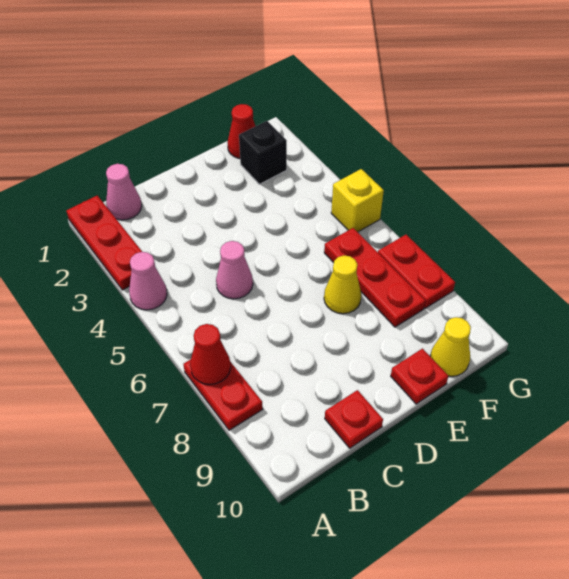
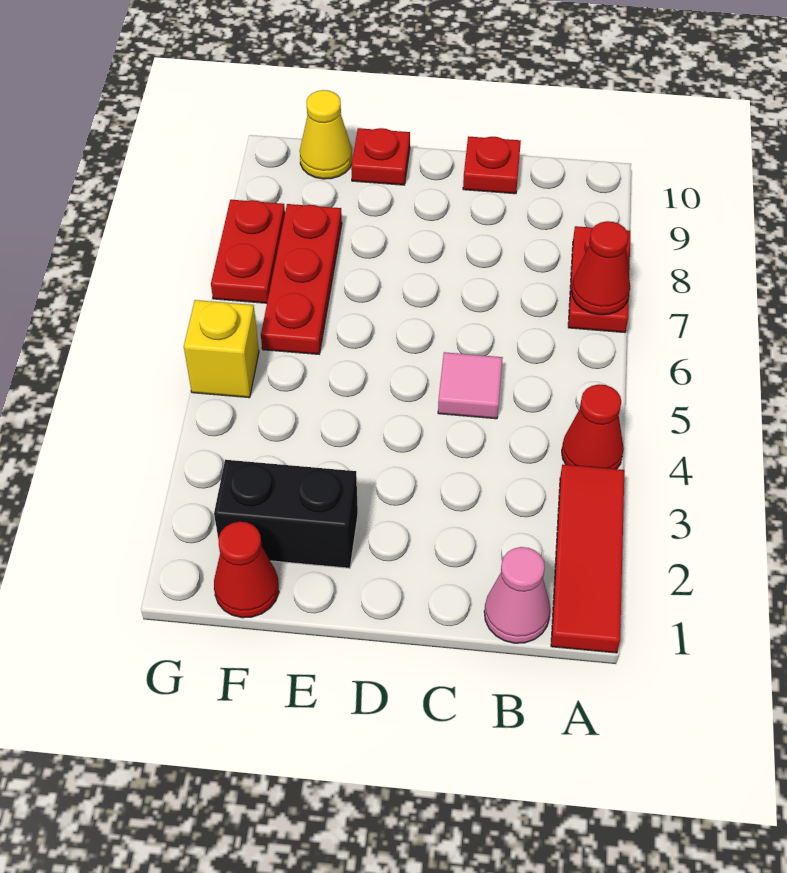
red 1x3 plate [67,196,142,290] -> red 1x3 tile [551,465,624,653]
pink 1x1 cone [129,252,167,310] -> red 1x1 cone [562,384,624,469]
pink 1x1 cone [216,241,253,299] -> pink 1x1 tile [438,352,503,419]
yellow 1x1 cone [324,256,361,314] -> none
black 1x1 brick [239,121,287,184] -> black 1x2 brick [214,460,358,568]

